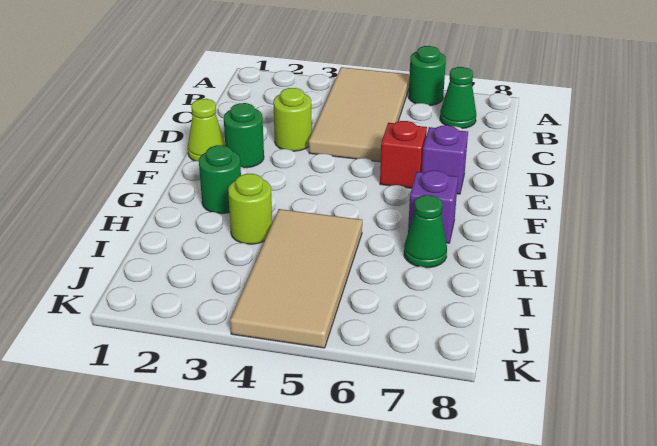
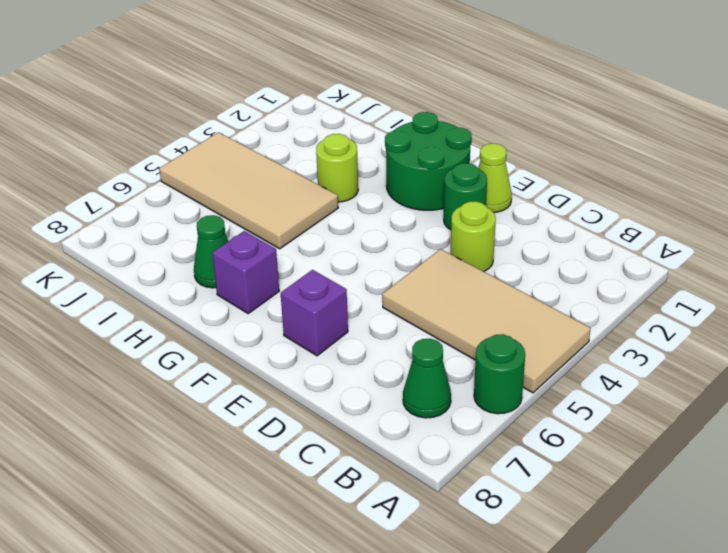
red 1x1 brick [380,121,427,188] -> none
green 1x1 round brick [199,145,241,214] -> green 2x2 round brick [385,112,472,210]

